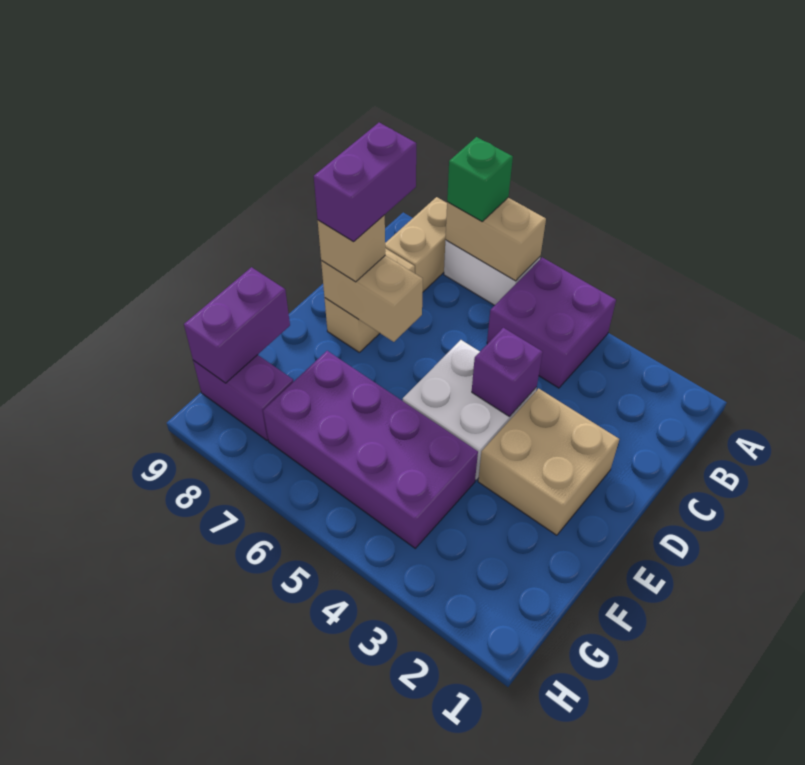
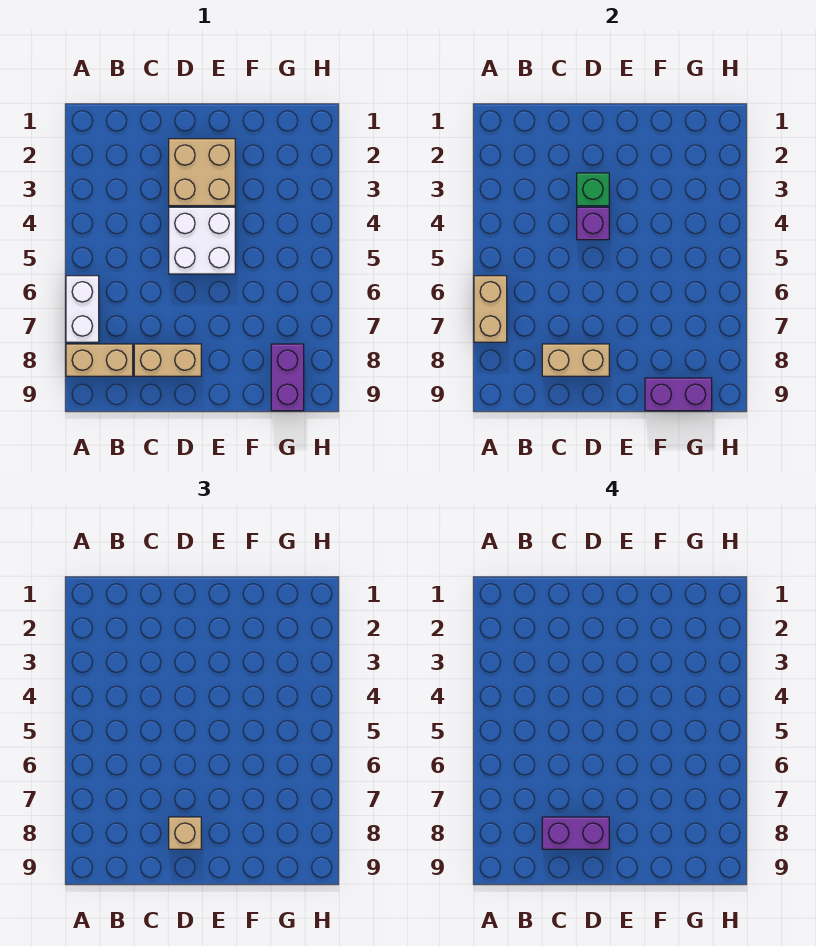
purple 2x2 brick [487,257,616,388] -> none
green 1x1 brick [447,137,513,221] -> green 1x1 brick moved to [577,173,609,206]
tan 1x2 brick [321,256,423,342] -> tan 1x2 brick turned to [542,344,609,376]
purple 2x4 brick [263,351,478,548] -> none

